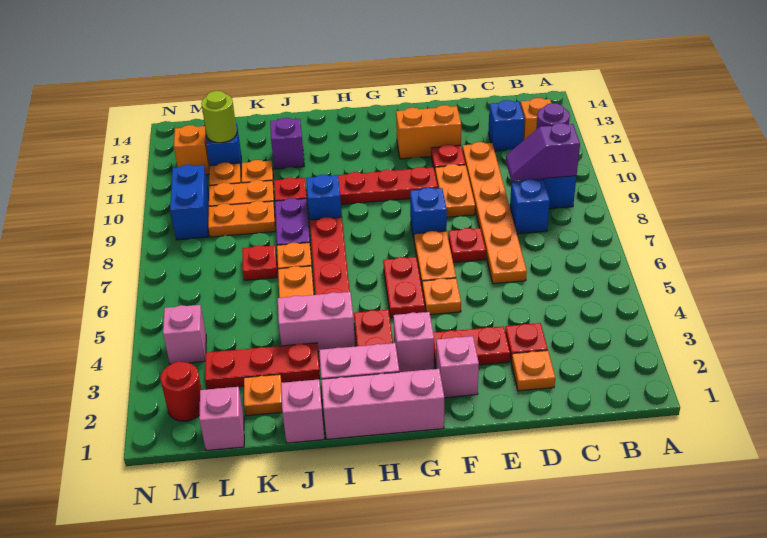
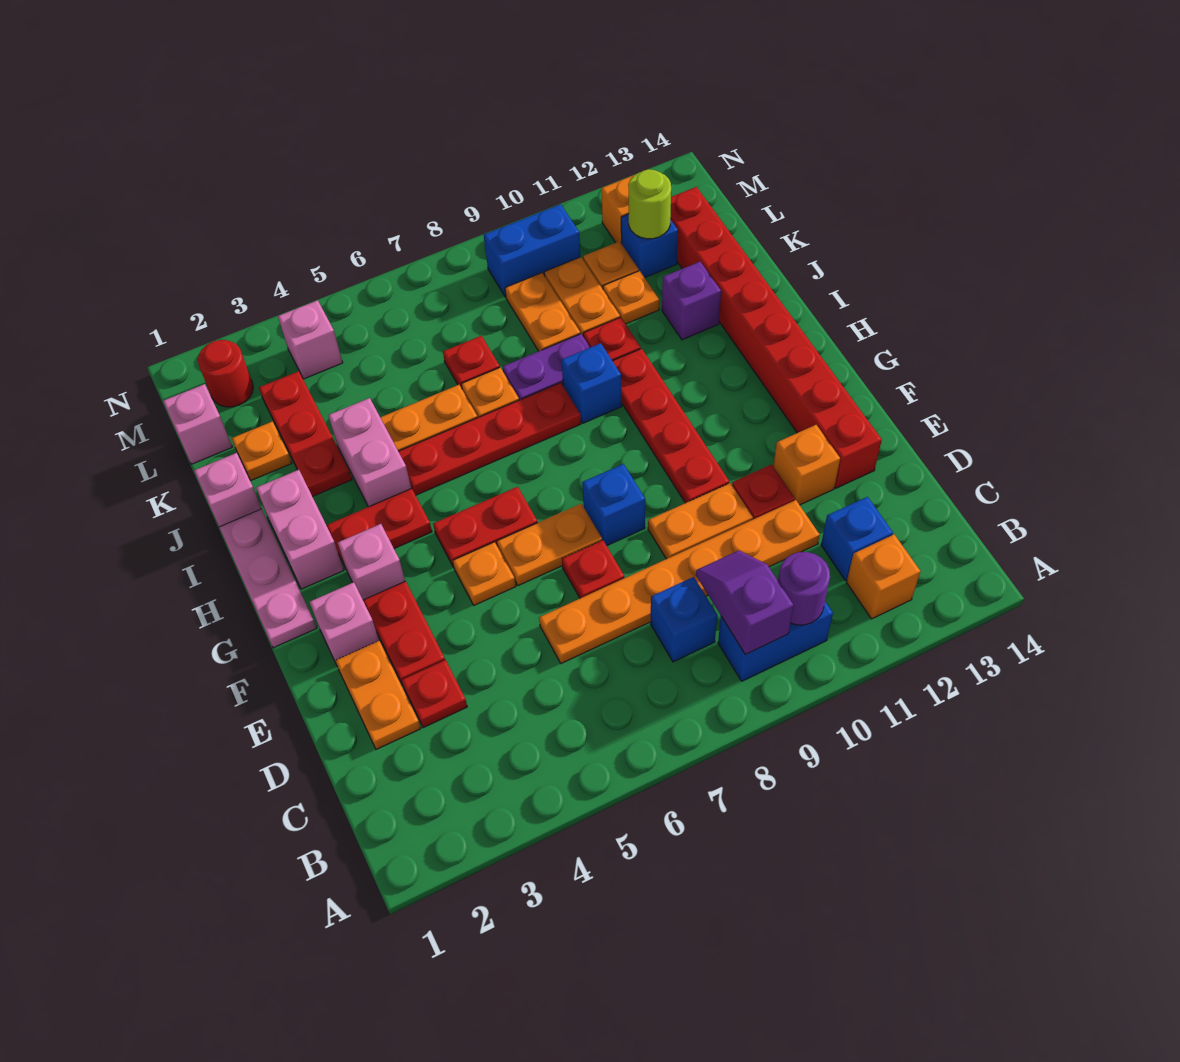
orange 1x1 plate [511,350,555,391] -> orange 1x2 plate [335,641,421,749]
orange 1x2 brick [396,105,461,159] -> orange 1x1 brick [773,425,840,505]
none -> red 1x8 brick [670,187,882,488]
pink 1x3 brick [321,369,444,439] -> pink 1x3 plate [219,509,317,648]

